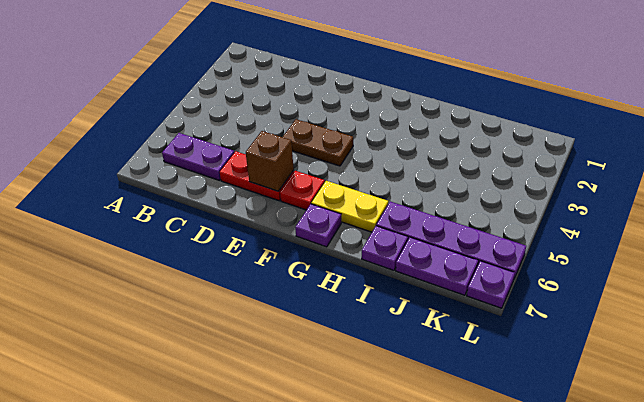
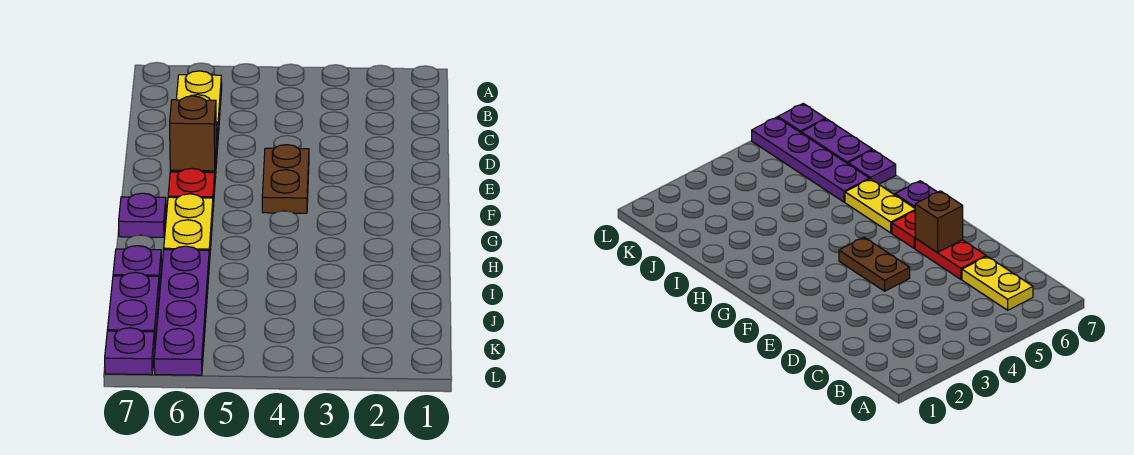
purple 1x2 plate [162,133,234,180] -> yellow 1x2 plate [176,71,222,134]

